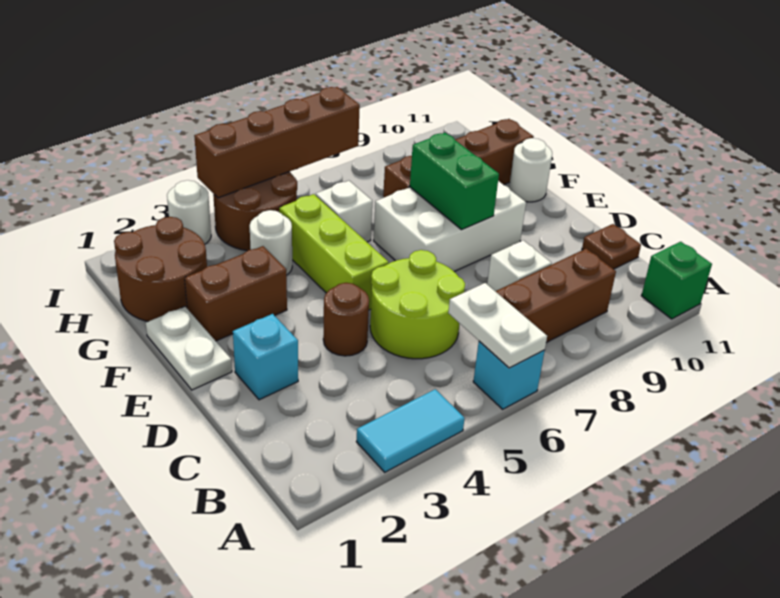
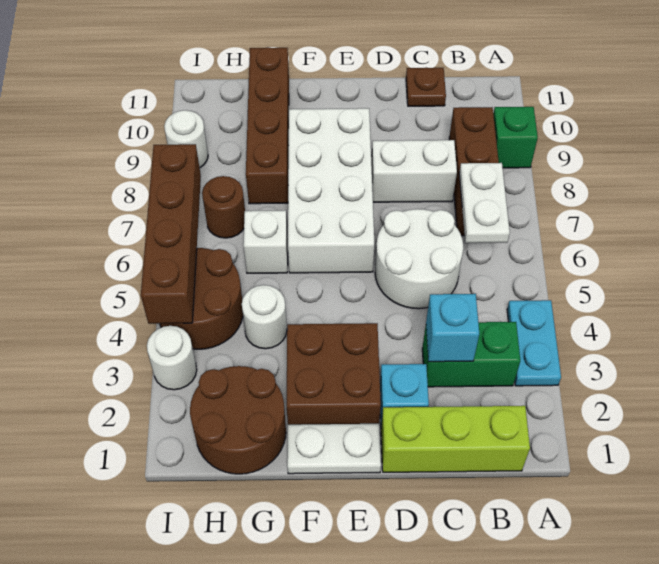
cyan 1x2 tile [356,389,465,472] -> cyan 1x2 plate [507,300,561,386]
cyan 1x1 brick [473,341,545,409] -> cyan 1x1 brick moved to [426,294,479,362]
white 1x2 plate [448,283,547,368] -> white 1x2 plate turned to [459,163,510,243]
green 1x1 brick [641,242,712,319] -> green 1x1 brick moved to [493,107,538,168]
lime 2x2 round brick [370,250,465,359] -> white 2x2 round brick [375,209,463,309]
white 1x1 brick [487,240,552,291] -> white 1x2 brick [371,140,457,202]
brown 1x1 round brick [323,283,369,356] -> brown 1x1 round brick moved to [202,176,245,238]
lime 1x3 brick [279,194,388,310] -> lime 1x3 brick moved to [381,406,530,472]
white 2x3 brick [374,181,526,271] -> white 2x4 brick [288,108,374,273]
green 1x2 brick [410,133,499,230] -> green 1x2 brick moved to [422,322,520,387]
brown 1x2 brick [185,246,287,341] -> brown 2x2 brick [287,323,381,425]
white 1x1 round brick [509,138,552,202] -> white 1x1 round brick moved to [164,110,208,168]

